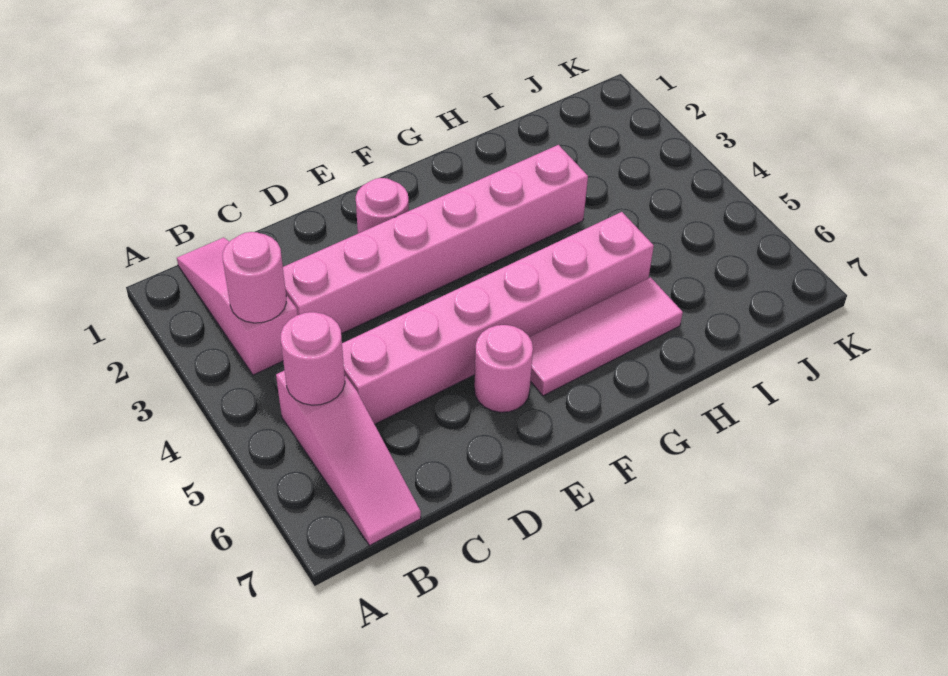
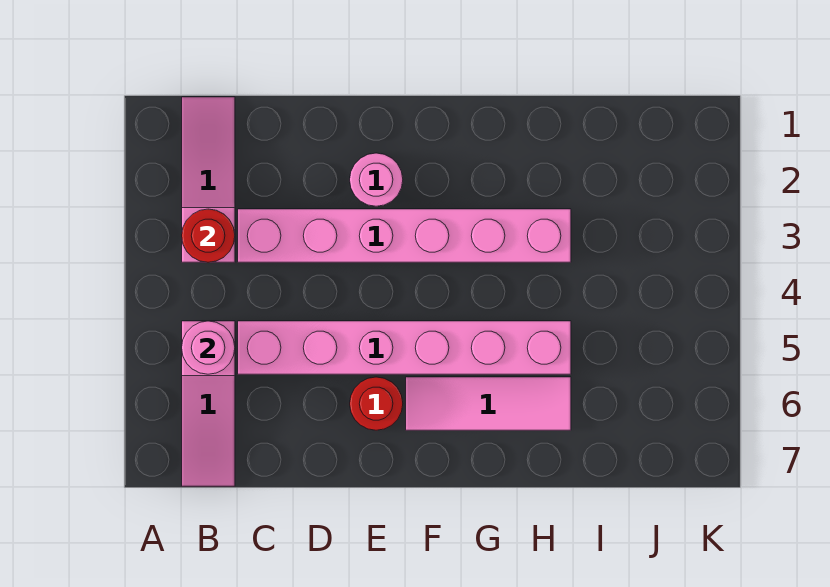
pink 1x1 round brick [223,232,286,323] -> red 1x1 round brick [182,209,235,262]
pink 1x1 round brick [474,325,533,412] -> red 1x1 round brick [350,377,403,430]

